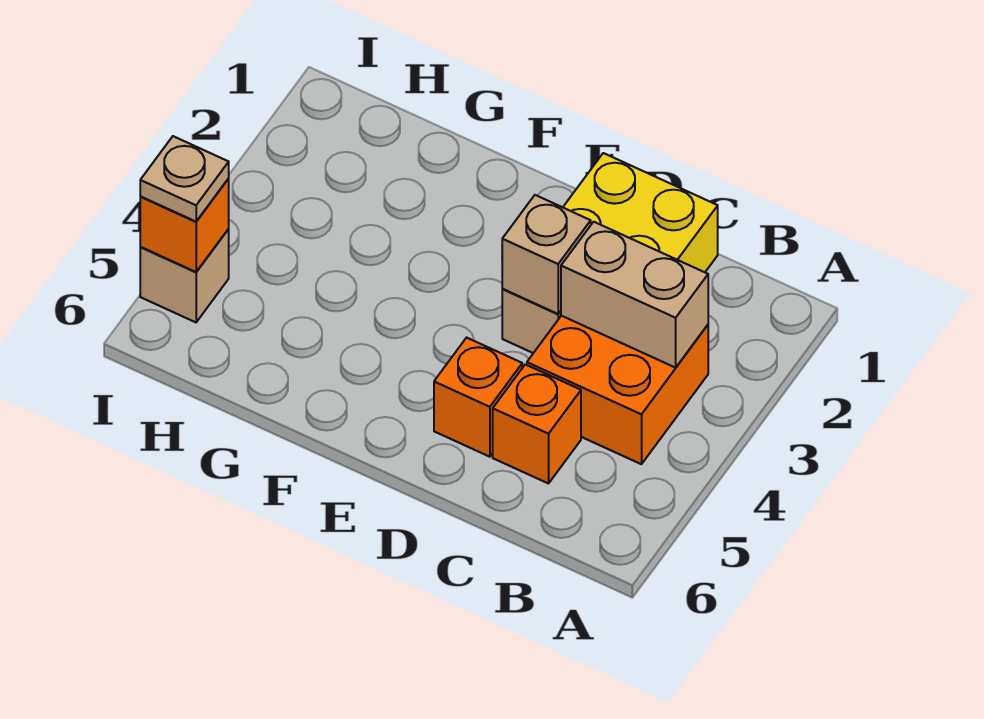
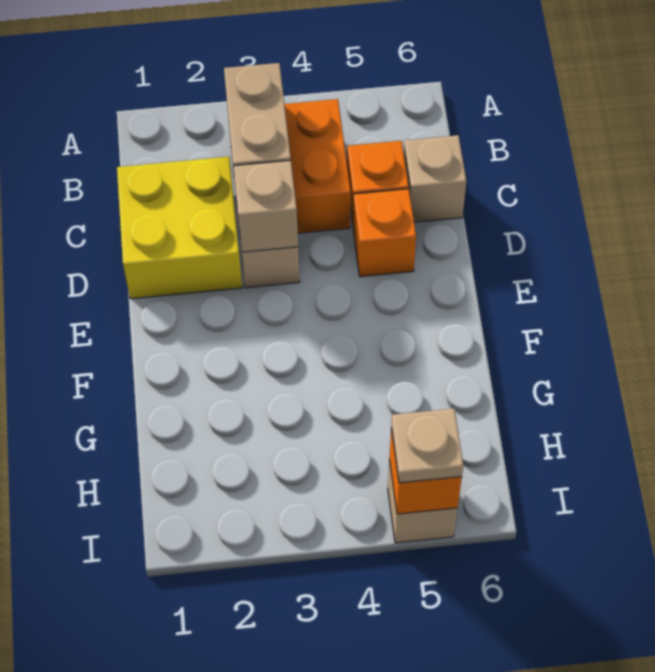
none -> tan 1x1 brick [404,135,466,222]

